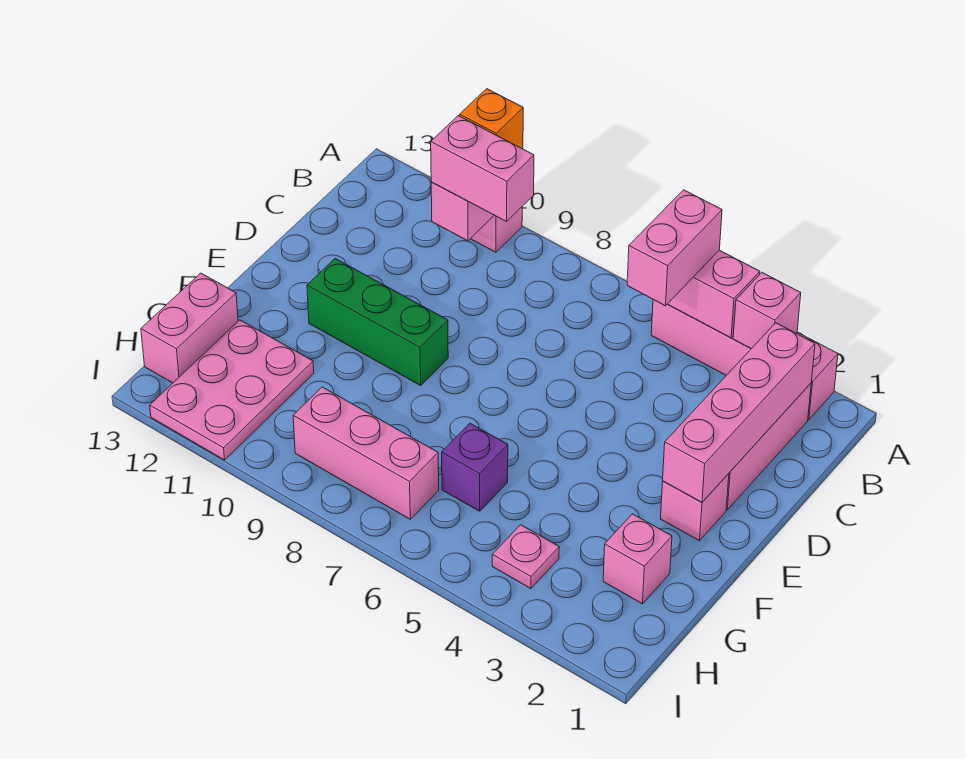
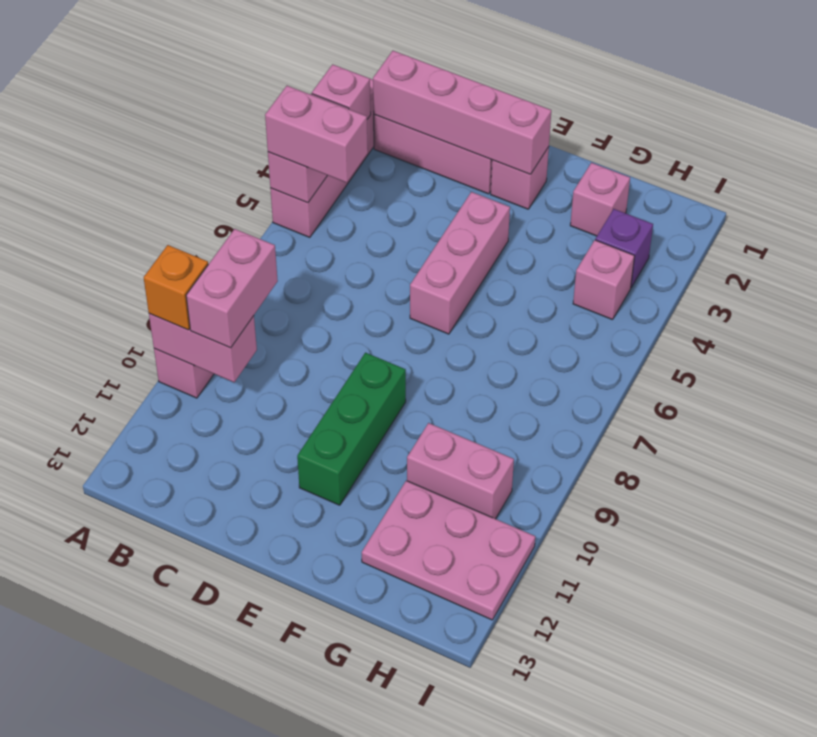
purple 1x1 brick [442,423,508,511] -> purple 1x1 brick moved to [595,209,653,287]
pink 1x2 brick [141,273,238,383] -> pink 1x2 brick moved to [407,423,514,519]
pink 1x1 plate [492,525,559,589] -> pink 1x1 brick [573,240,634,320]
pink 1x3 brick [293,387,439,519] -> pink 1x3 brick moved to [410,192,510,334]

